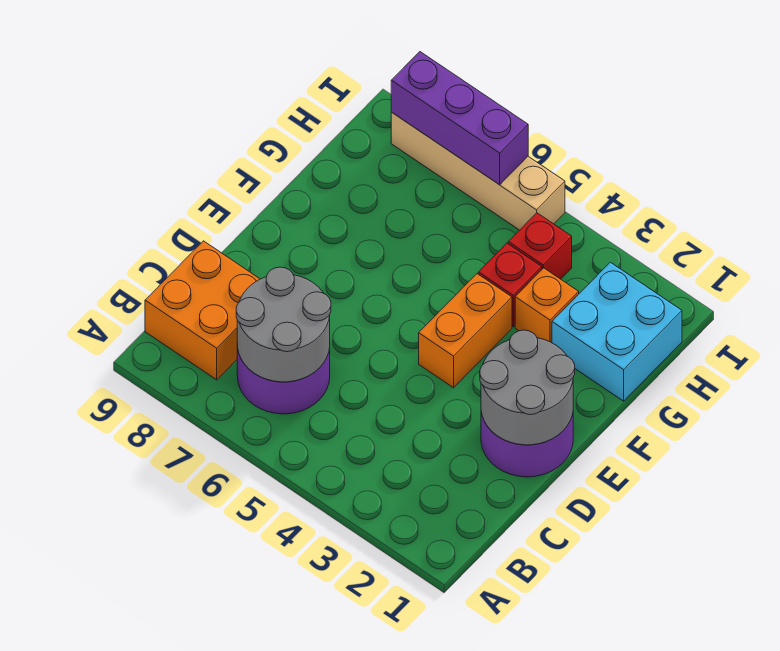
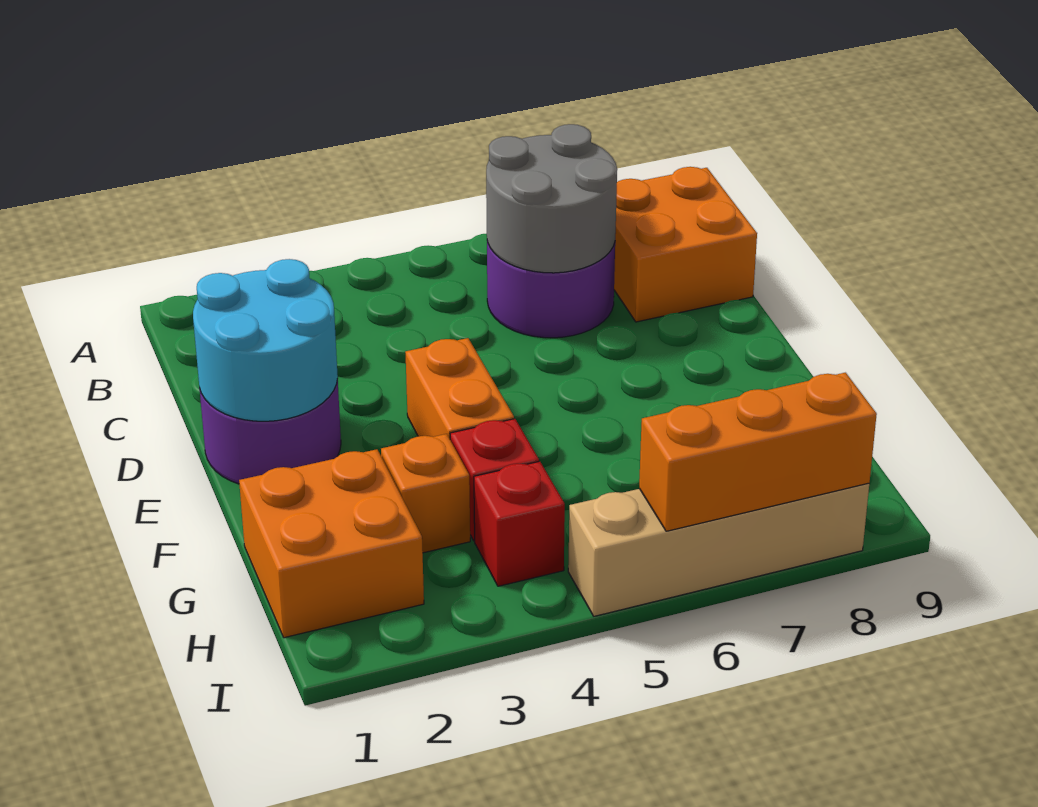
grey 2x2 round brick [480,330,575,445] -> cyan 2x2 round brick [193,259,338,421]
cyan 2x2 brick [552,262,682,401] -> orange 2x2 brick [239,449,424,638]
purple 1x3 brick [391,52,528,185] -> orange 1x3 brick [639,373,877,531]

